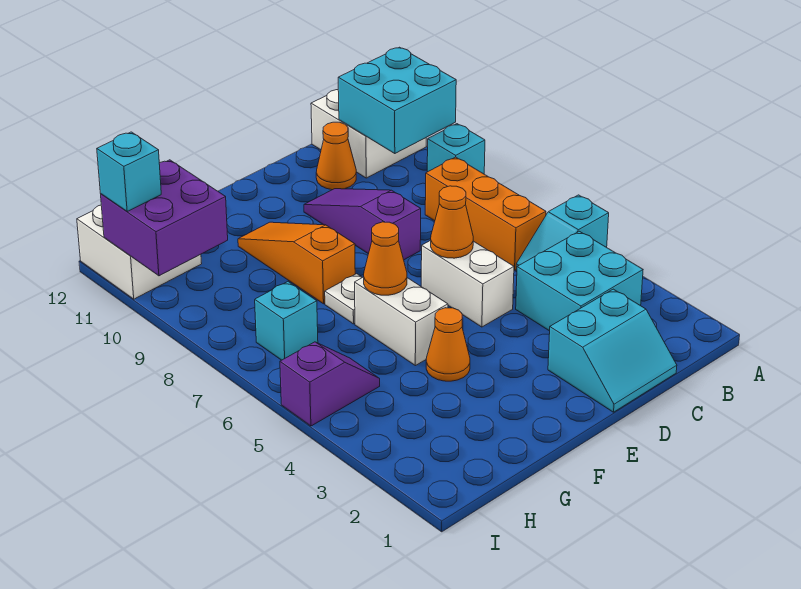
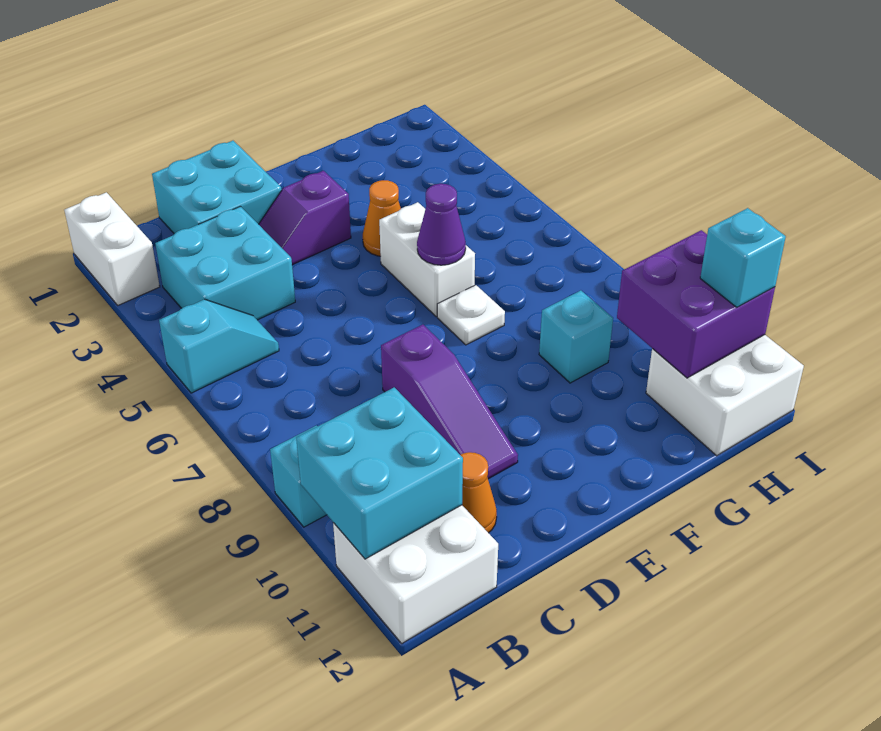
orange 1x3 brick [425,157,546,270] -> none
cyan 2x2 slope [548,289,677,412] -> cyan 2x2 brick [152,141,282,234]
white 1x2 brick [421,240,514,327] -> white 1x2 brick moved to [64,192,160,305]
orange 1x1 cone [431,186,473,258] -> none
orange 1x1 cone [364,222,407,295] -> purple 1x1 cone [417,184,466,265]
orange 1x3 slope [238,222,355,304] -> none
purple 1x2 slope [280,342,380,426] -> purple 1x2 slope moved to [259,171,351,265]
cyan 1x1 brick [255,282,318,360] -> cyan 1x1 brick moved to [539,290,613,383]

